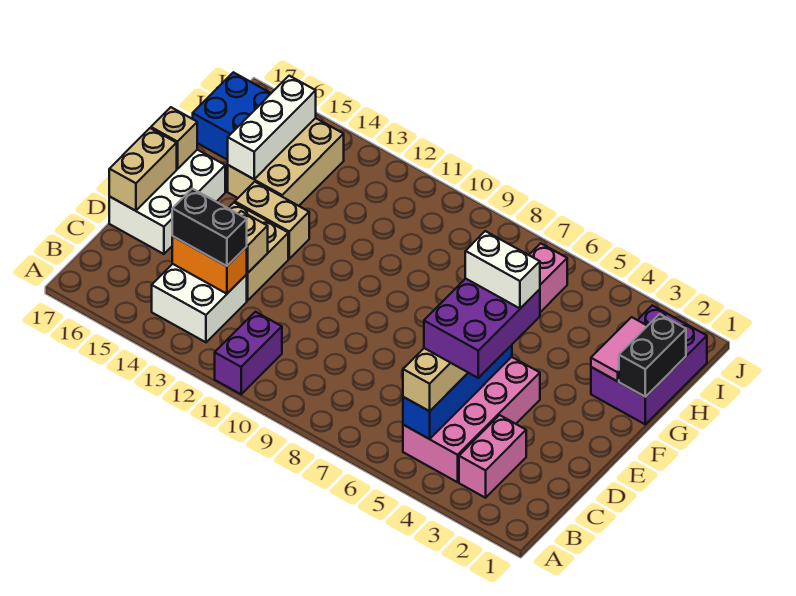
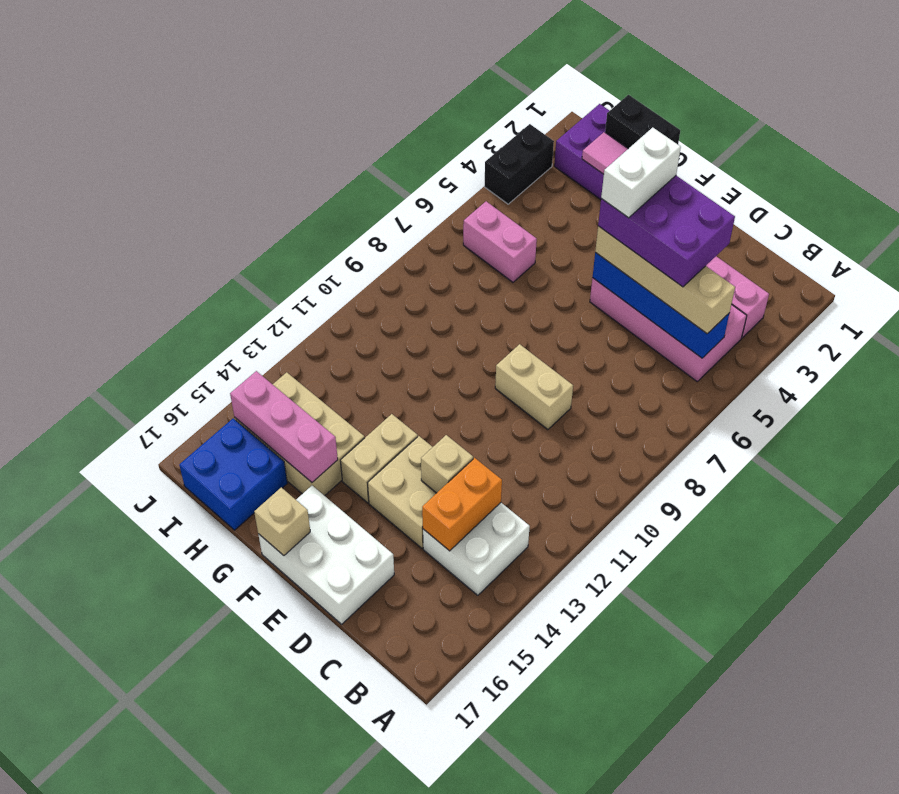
purple 1x2 brick [215,312,282,394] -> none
black 1x2 brick [172,189,247,266] -> black 1x2 brick moved to [484,124,554,204]
tan 1x2 brick [109,128,177,211] -> tan 1x2 brick moved to [495,344,573,430]
white 1x3 brick [228,76,316,179] -> pink 1x3 brick [230,371,338,482]

